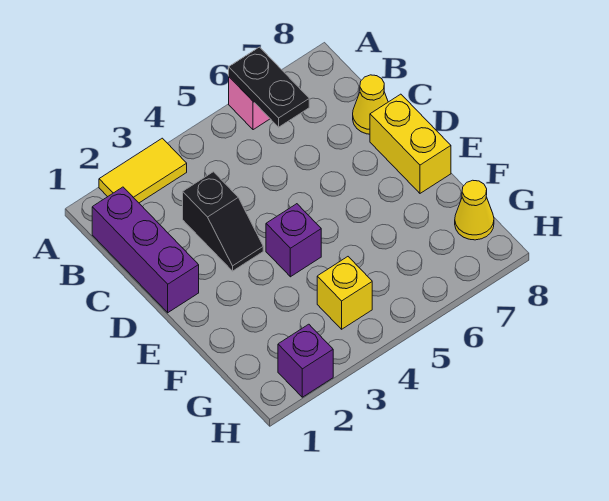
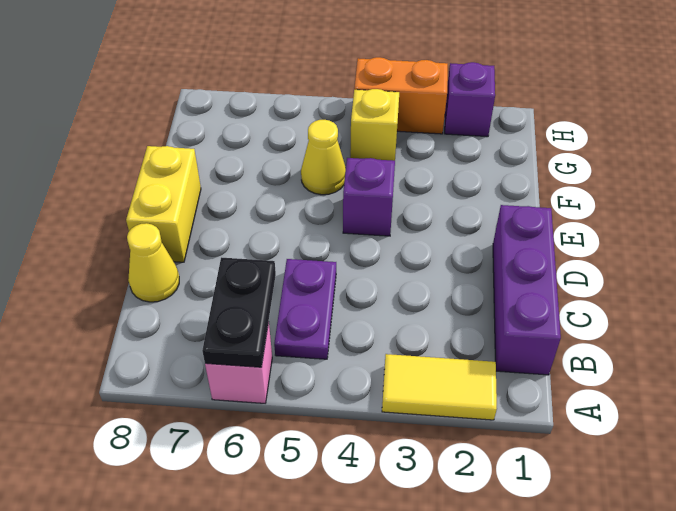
none -> purple 1x2 plate [274,259,336,359]
black 1x2 slope [183,172,263,271] -> none
yellow 1x1 cone [455,180,494,240] -> yellow 1x1 cone moved to [301,120,346,195]
none -> orange 1x2 brick [354,57,448,134]

